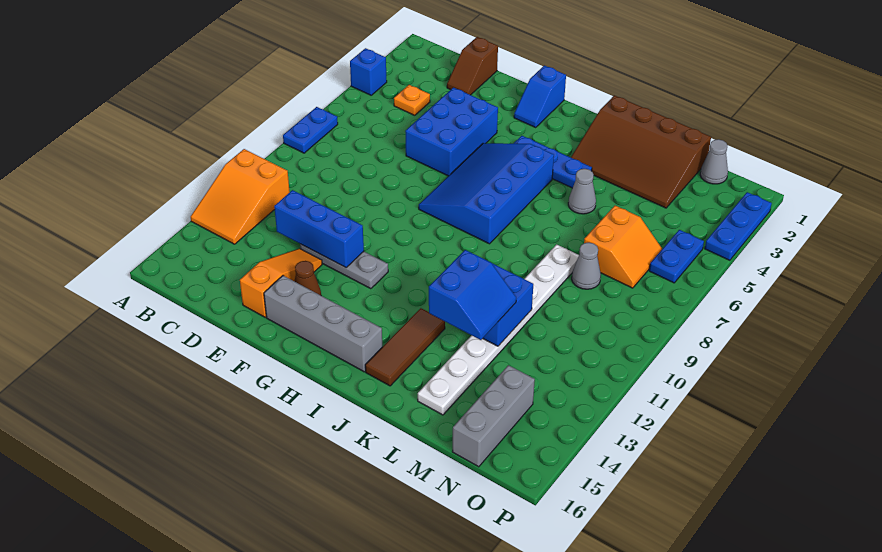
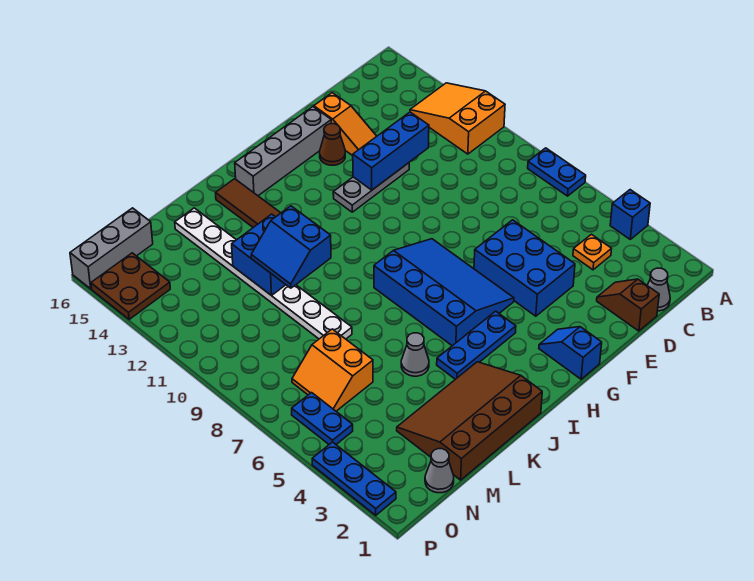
blue 2x2 slope [429,250,516,340] -> blue 2x2 slope moved to [251,206,331,288]
grey 1x1 cone [572,243,601,289] -> grey 1x1 cone moved to [647,268,670,311]
grey 1x3 brick [452,365,535,467] -> grey 1x3 brick turned to [70,208,153,289]
none -> brown 2x2 plate [91,253,170,319]

